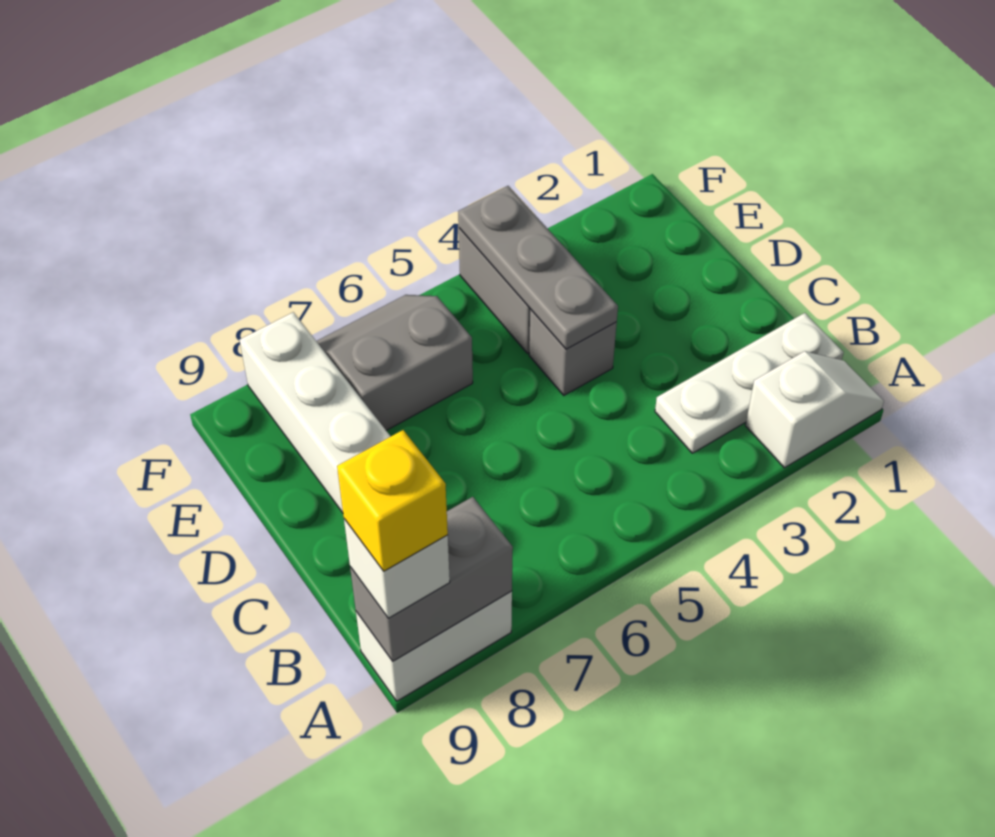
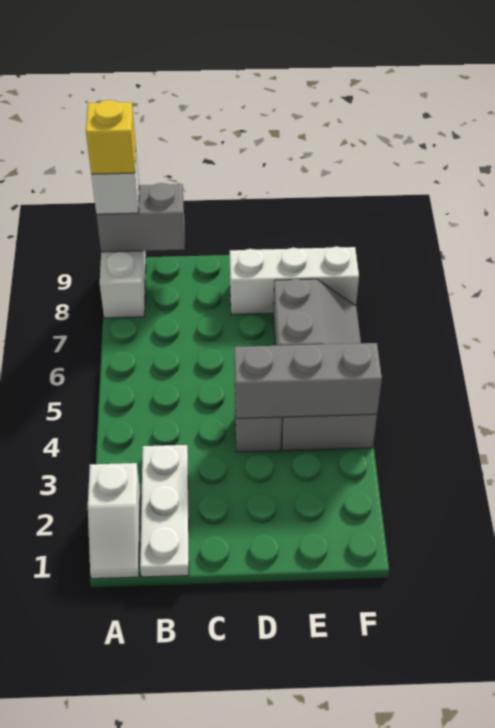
grey 1x2 brick [350,497,513,661] -> grey 1x2 brick turned to [97,183,185,252]
grey 1x3 plate [458,186,618,349] -> grey 1x3 brick [234,343,382,419]

